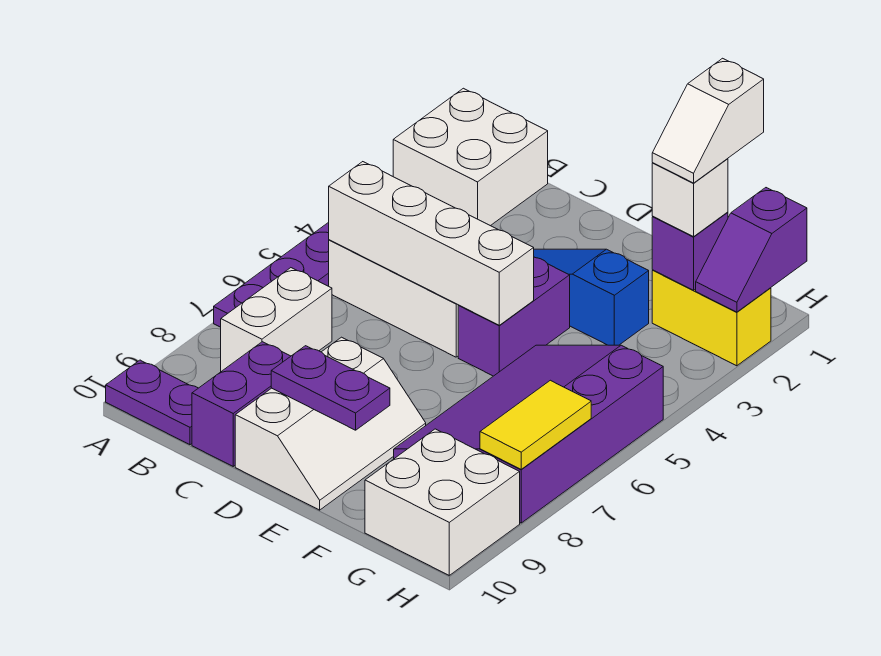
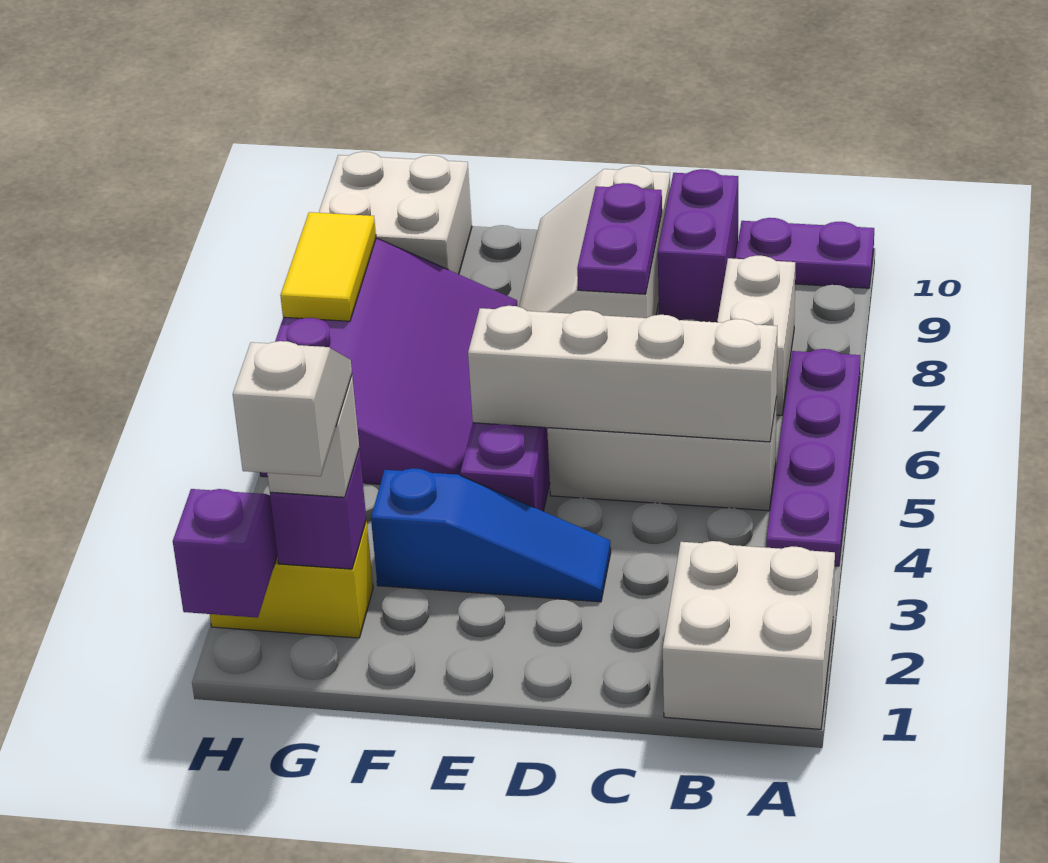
purple 1x2 plate [271,346,390,430] -> purple 1x2 plate turned to [577,183,662,294]

